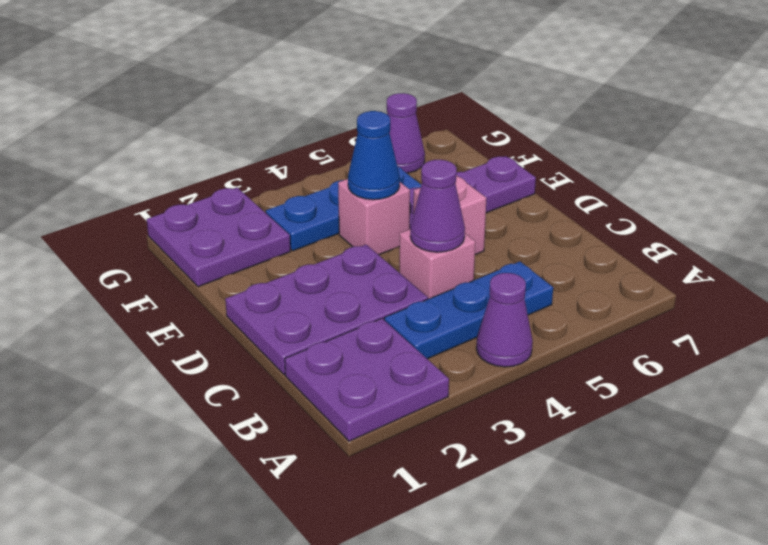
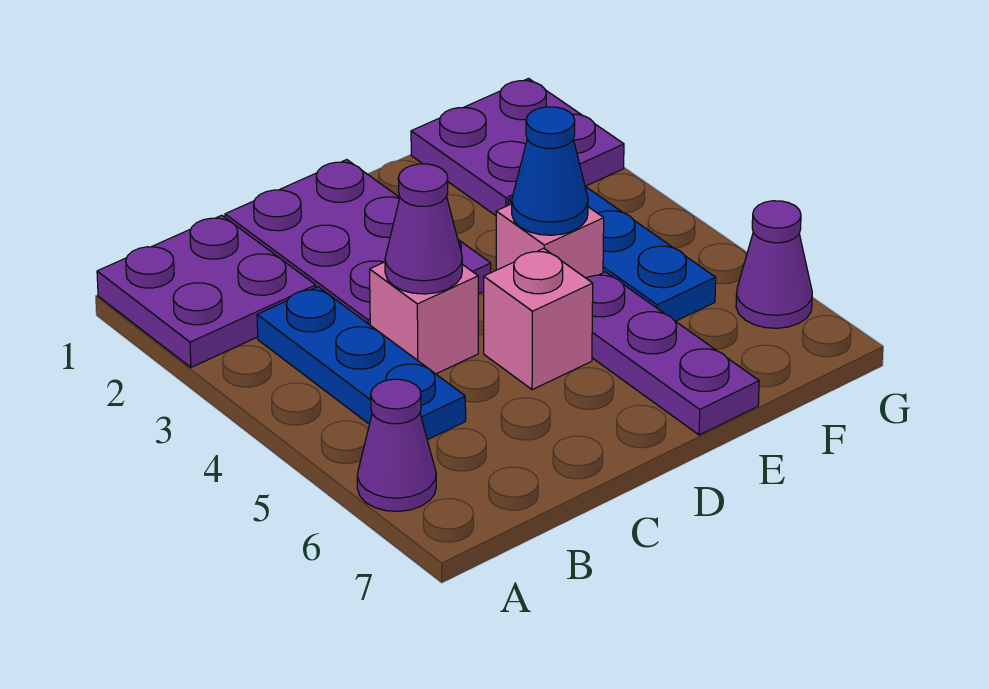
purple 1x1 cone [476,273,533,367] -> purple 1x1 cone moved to [357,379,436,512]

